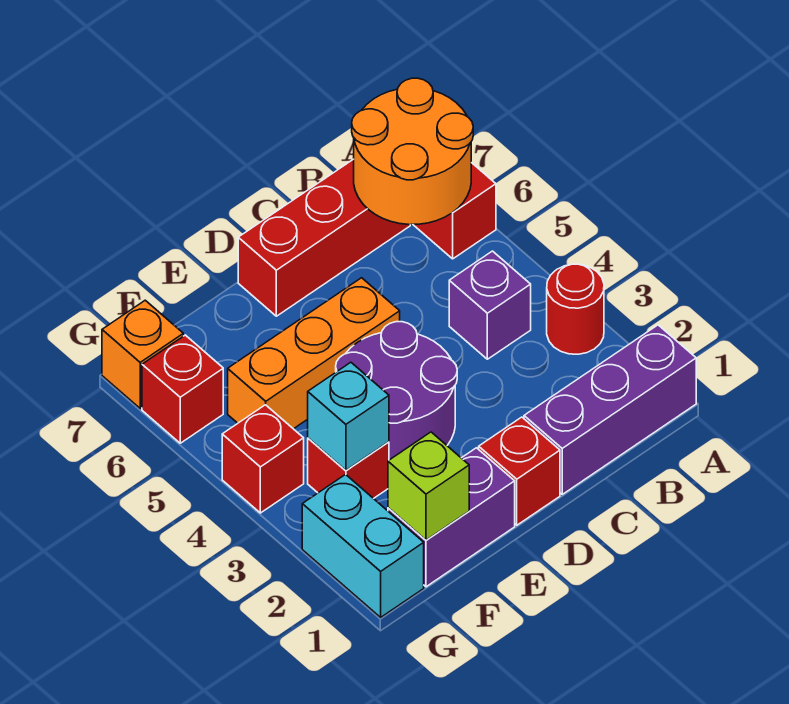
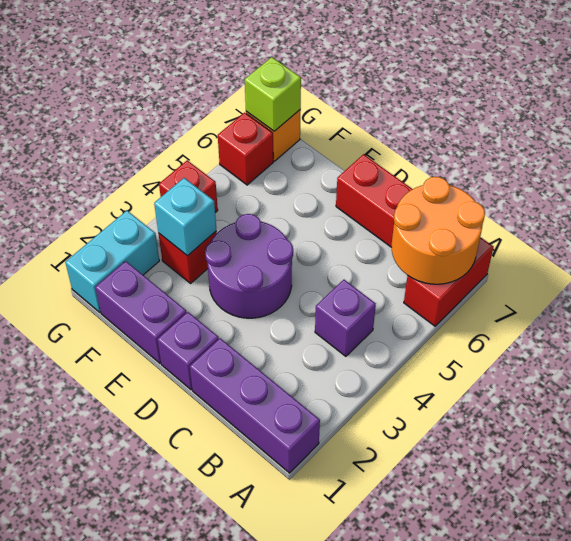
red 1x1 round brick [547,264,604,354] -> none
red 1x1 brick [479,417,560,525] -> purple 1x1 brick [157,312,219,390]
orange 1x3 brick [228,278,400,429] -> none
lime 1x1 brick [388,432,469,540] -> lime 1x1 brick moved to [245,57,301,131]

